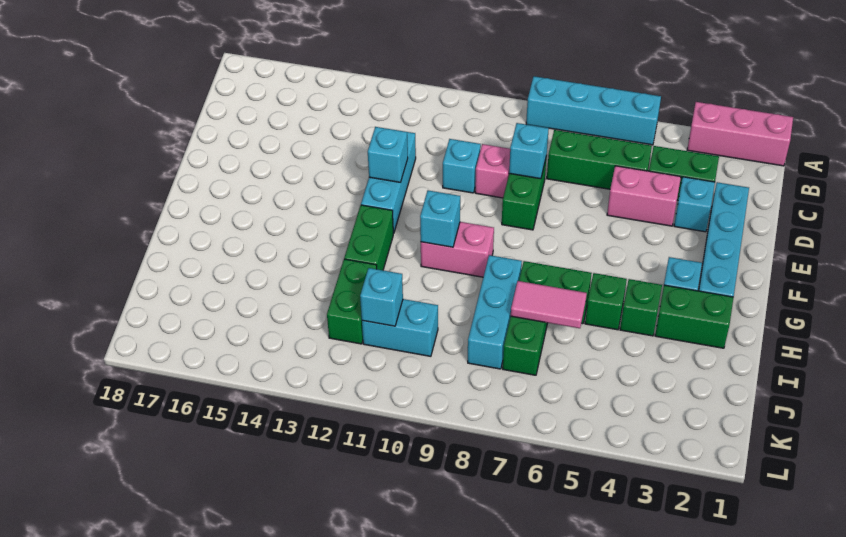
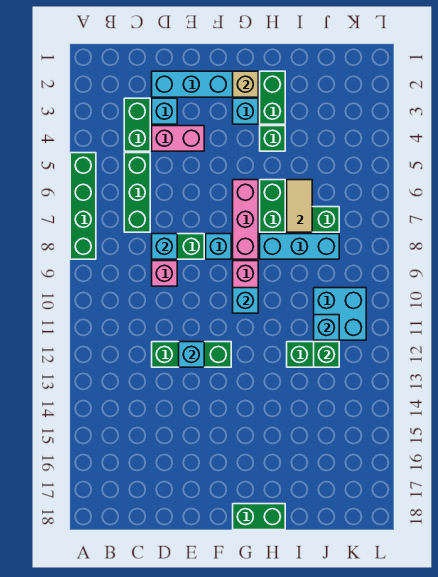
pink 1x3 brick [687,102,793,166] -> pink 1x3 brick moved to [233,180,258,259]
cyan 1x4 brick [526,76,661,145] -> green 1x4 brick [70,153,96,259]
pink 1x2 brick [607,166,681,226] -> pink 1x2 brick turned to [152,126,204,151]
cyan 1x1 brick [443,139,481,193] -> cyan 1x1 brick moved to [206,234,231,259]
cyan 1x3 brick [361,132,416,233] -> green 1x3 brick [152,342,231,367]
none -> tan 1x1 brick [233,71,258,97]
green 1x2 brick [344,205,394,270] -> green 1x2 brick moved to [233,504,285,530]
green 1x1 brick [585,273,627,330] -> green 1x1 brick moved to [314,342,339,367]
pink 1x2 tile [511,281,587,328] -> tan 1x2 tile [287,180,312,232]
cyan 1x2 brick [362,299,438,356] -> cyan 2x2 brick [314,288,366,340]

